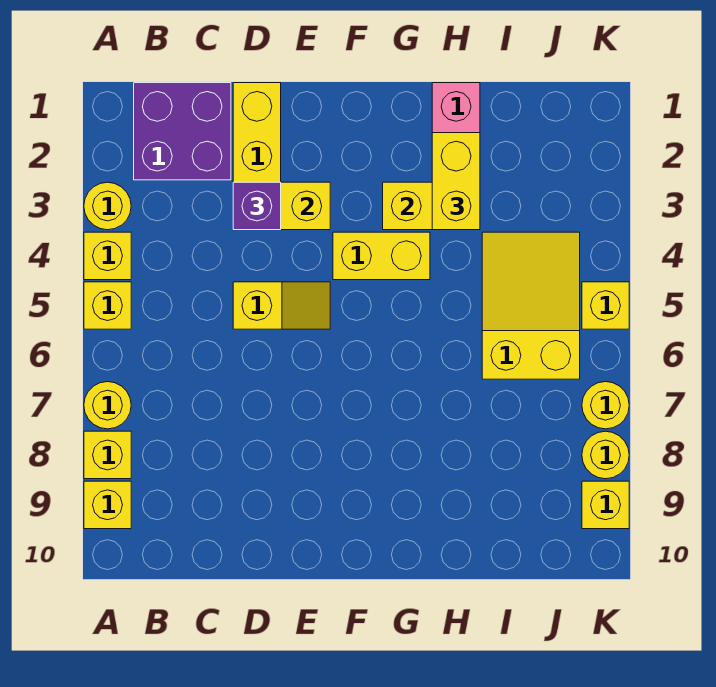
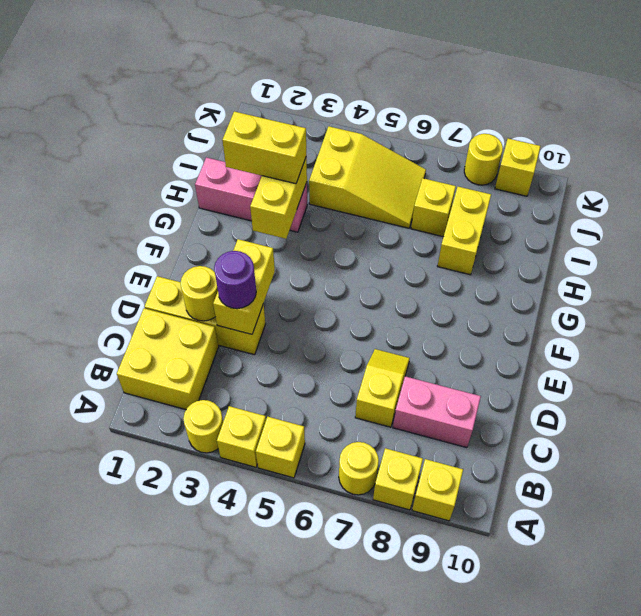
purple 2x2 brick [134,83,231,180] -> yellow 2x2 brick [117,308,219,410]
none -> pink 1x2 brick [393,376,481,448]
purple 1x1 brick [233,182,281,230] -> purple 1x1 round brick [214,251,256,309]
yellow 1x2 slope [233,282,330,329] -> yellow 1x2 slope moved to [355,349,410,427]
yellow 1x2 brick [333,232,430,280] -> yellow 1x2 brick moved to [438,187,491,275]
yellow 2x3 slope [482,232,580,379] -> yellow 2x3 slope turned to [309,126,426,228]
yellow 1x1 brick [582,282,629,329] -> yellow 1x1 brick moved to [411,178,456,237]
yellow 1x1 round brick [582,382,629,429] -> yellow 1x1 round brick moved to [181,266,218,321]

